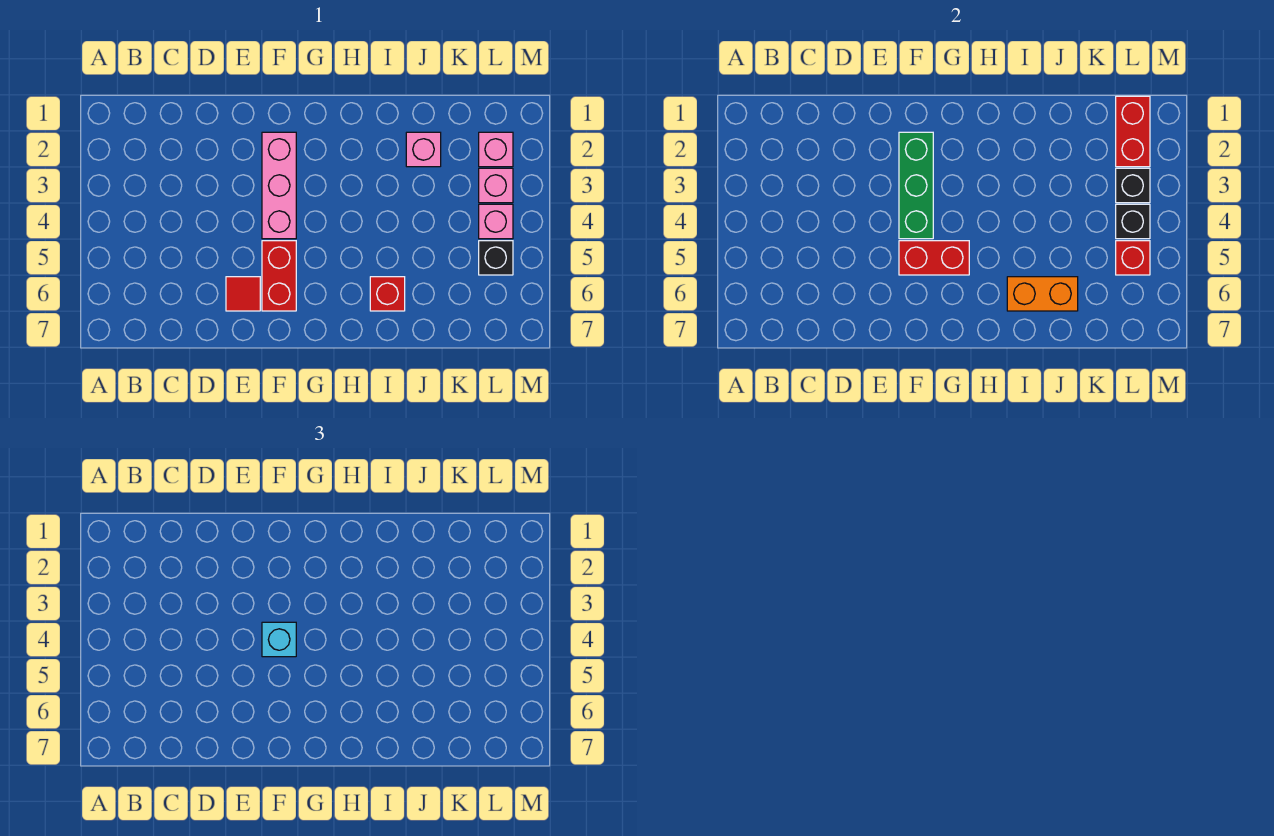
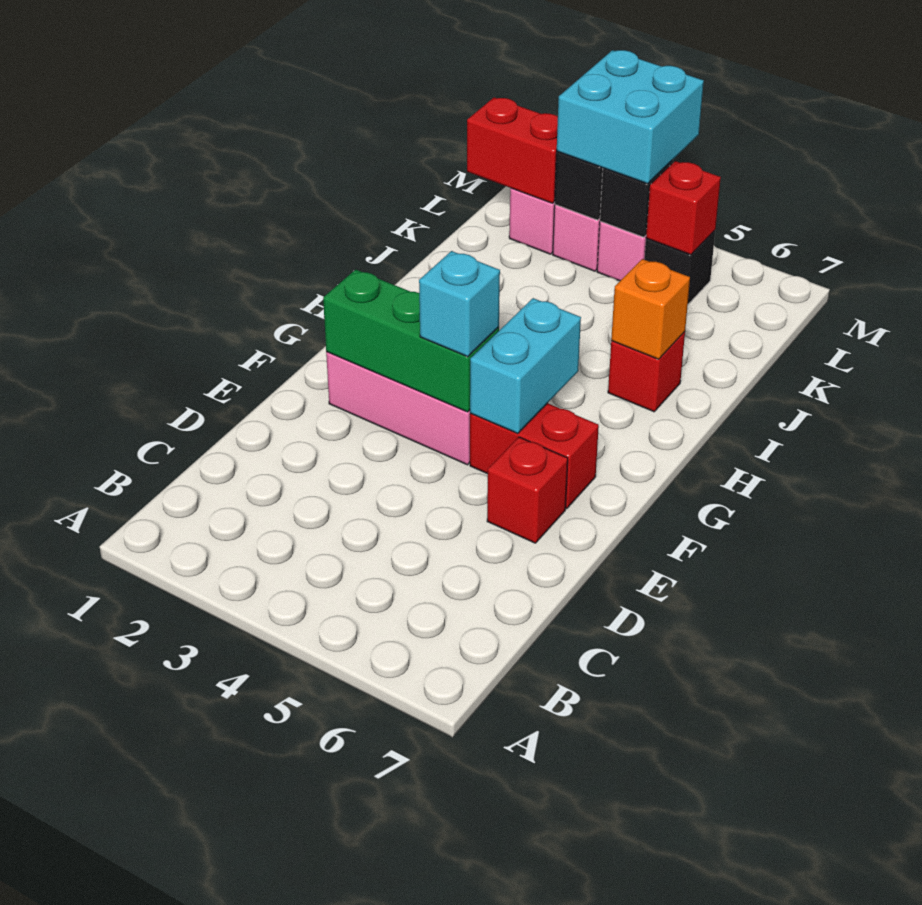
red 1x1 tile [226,277,260,311] -> red 1x1 brick [487,437,568,543]
red 1x2 brick [899,241,969,275] -> cyan 1x2 brick [470,298,581,434]
orange 1x2 brick [1007,277,1078,311] -> orange 1x1 brick [611,259,690,359]
pink 1x1 brick [406,132,441,167] -> none
none -> cyan 2x2 brick [557,50,704,184]

